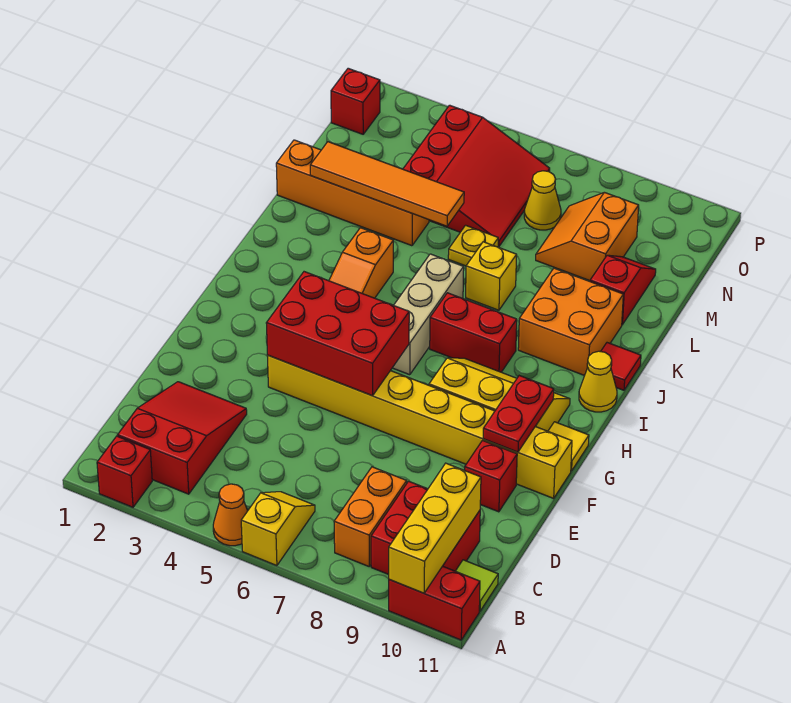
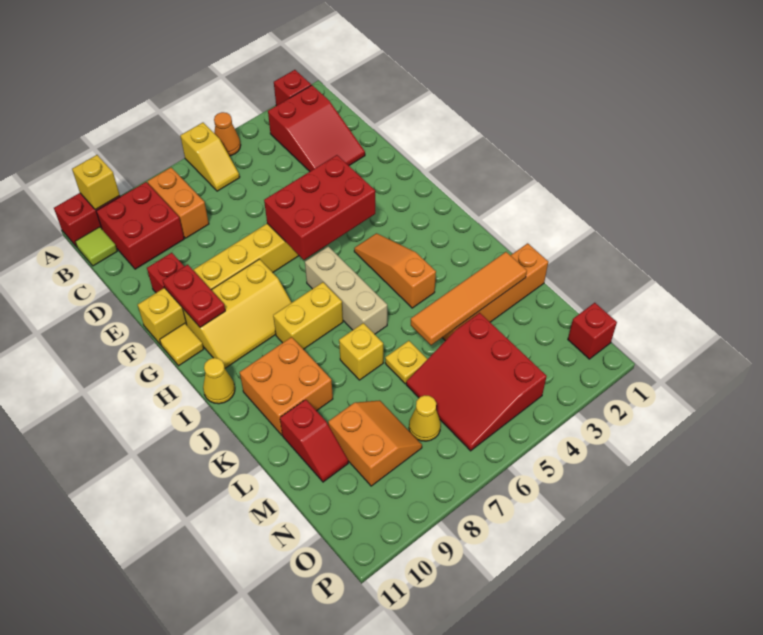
yellow 1x3 brick [389,463,481,593] -> yellow 1x1 brick [72,155,120,210]
red 1x2 brick [430,293,517,372] -> yellow 1x2 brick [273,282,343,349]
red 1x1 tile [601,343,641,390] -> none

